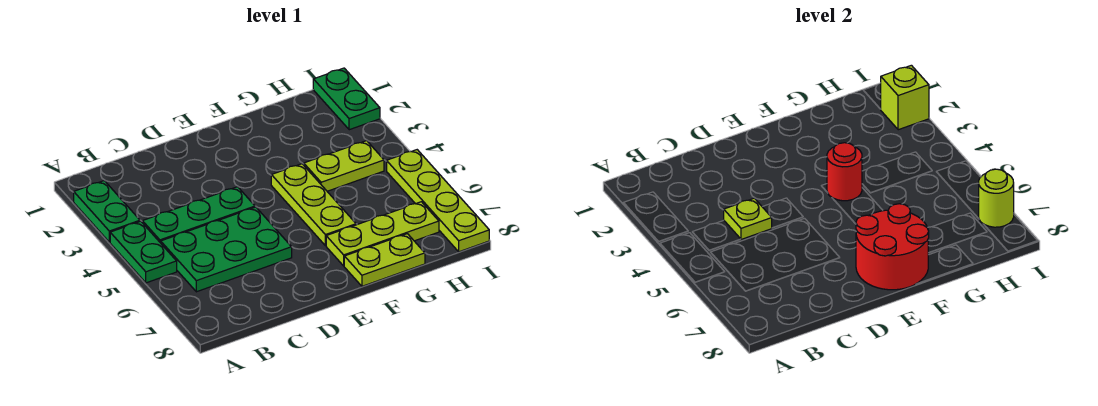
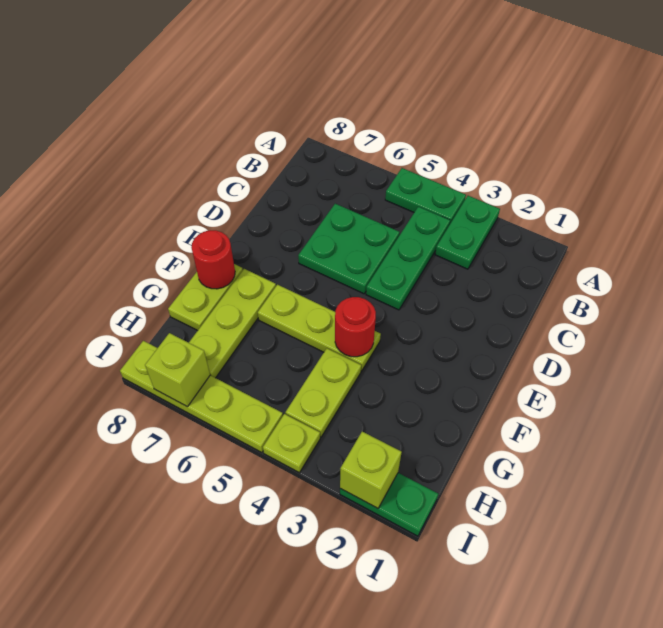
green 1x2 plate [74,181,140,242] -> green 1x2 plate turned to [435,196,500,269]
green 2x3 plate [161,207,292,292] -> green 2x2 plate [298,204,400,294]
lime 1x1 plate [724,198,772,240] -> lime 1x1 plate moved to [263,414,320,473]
red 2x2 round brick [856,204,929,290] -> red 1x1 round brick [191,230,235,289]
lime 1x1 round brick [979,169,1014,227] -> lime 1x1 brick [145,333,210,407]

